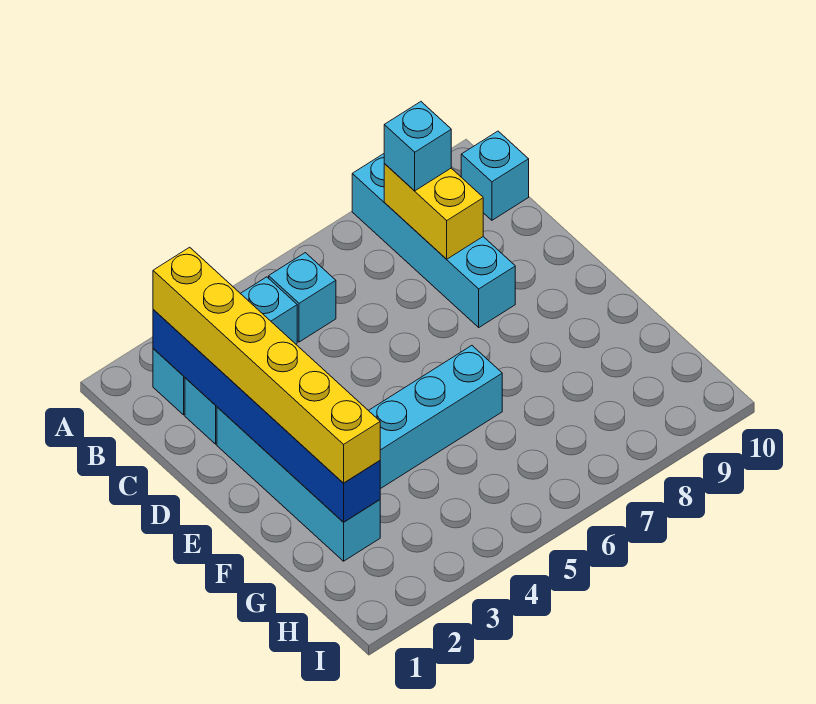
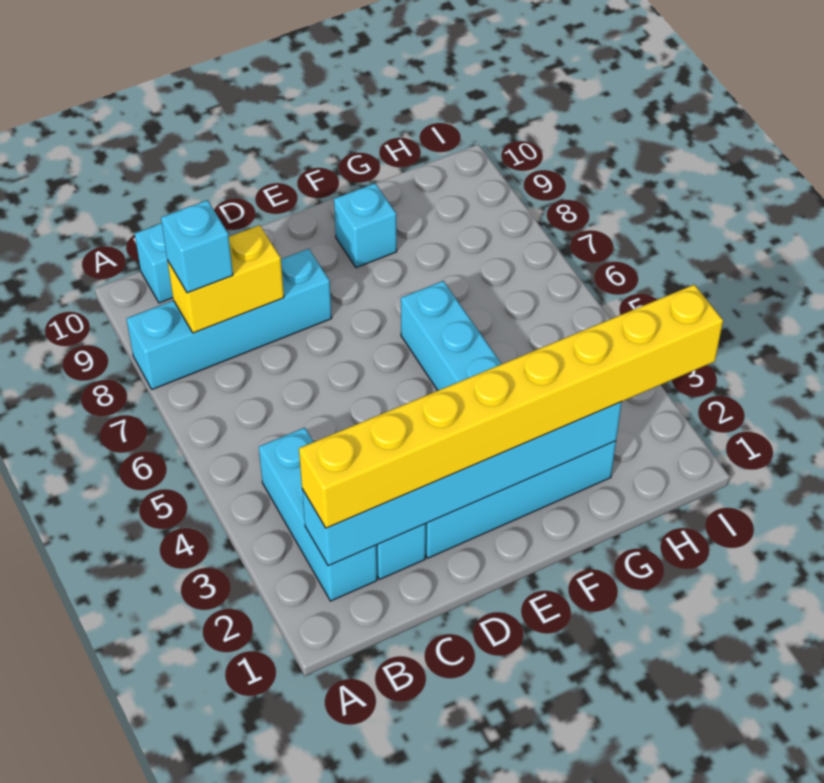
blue 1x6 brick [153,309,380,522] -> cyan 1x6 brick [302,402,622,566]
yellow 1x6 brick [153,247,380,483] -> yellow 1x8 brick [299,285,723,528]
cyan 1x1 brick [269,253,336,342] -> cyan 1x1 brick moved to [334,183,397,268]

